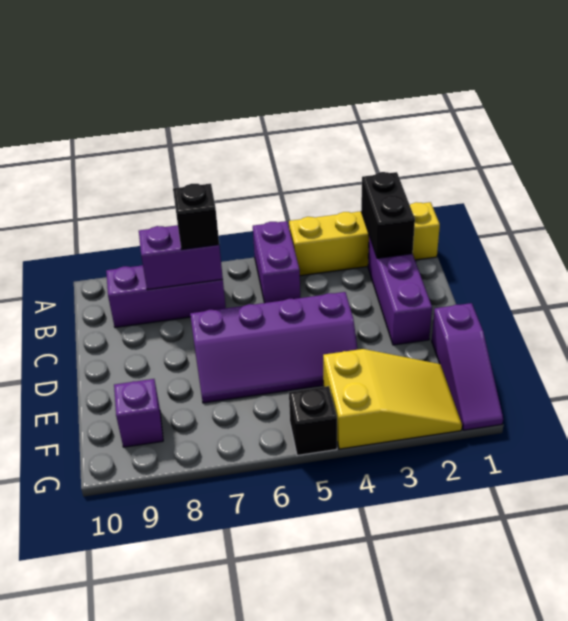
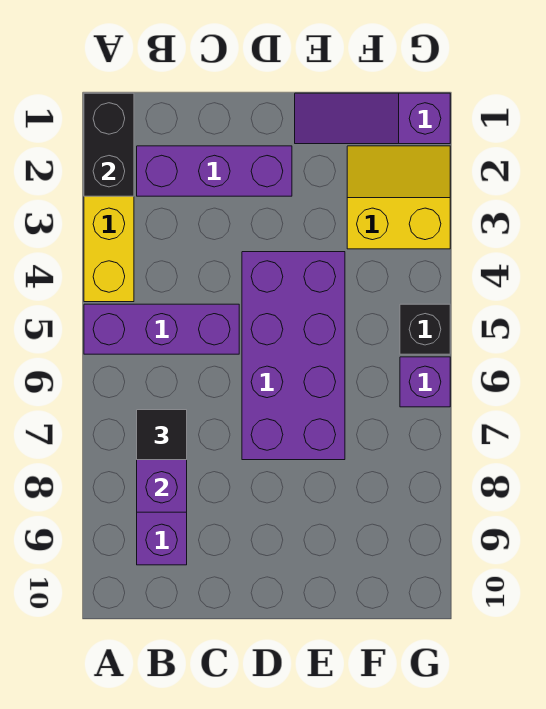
black 1x2 brick [361,172,415,258] -> black 1x2 brick turned to [84,93,134,196]
purple 1x2 brick [253,221,300,303] -> purple 1x3 brick [84,304,239,354]
black 1x1 brick [173,184,219,249] -> black 1x1 tile [137,410,187,460]
purple 2x4 slope [190,292,358,403] -> purple 2x4 brick [242,252,345,460]
purple 1x3 slope [432,303,503,430] -> purple 1x3 slope turned to [295,93,450,144]
yellow 2x3 slope [323,349,462,449] -> yellow 2x2 slope [347,146,450,249]
purple 1x1 brick [114,379,163,447] -> purple 1x1 brick moved to [400,357,450,407]

